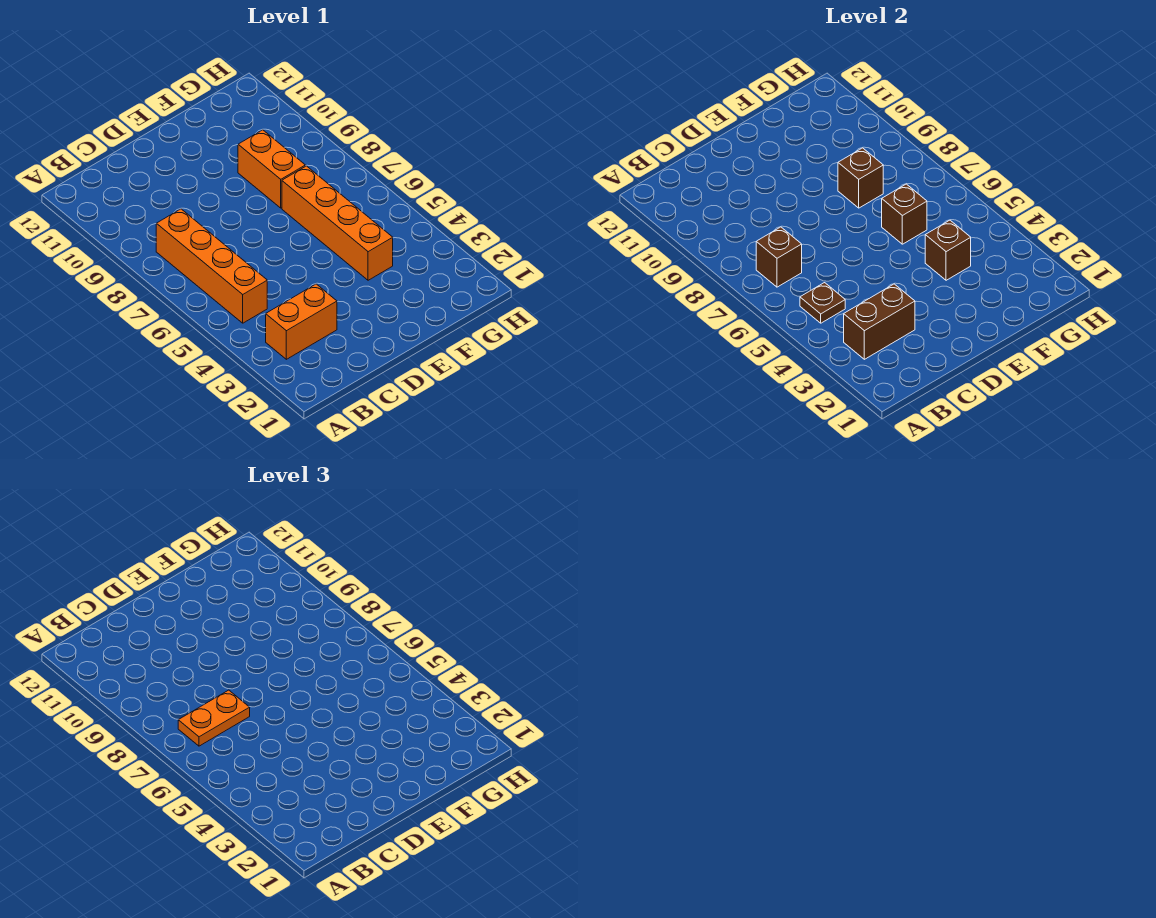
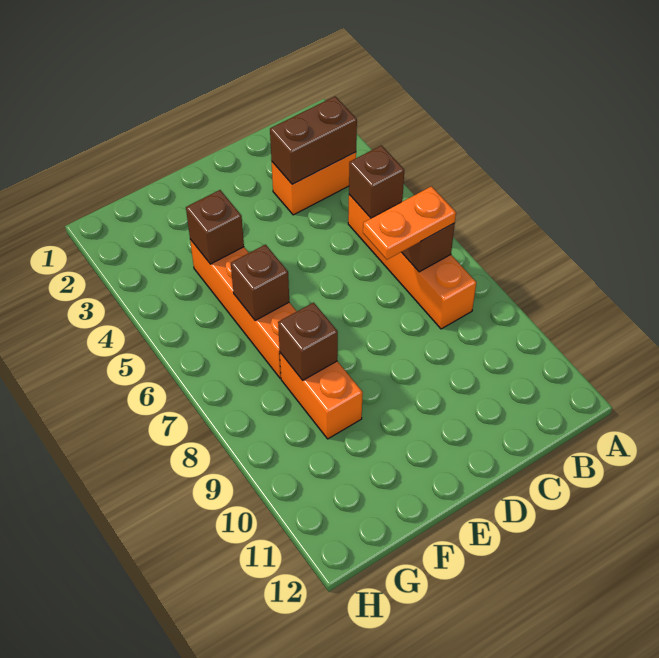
brown 1x1 plate [800,283,845,323] -> brown 1x1 brick [349,145,404,218]

